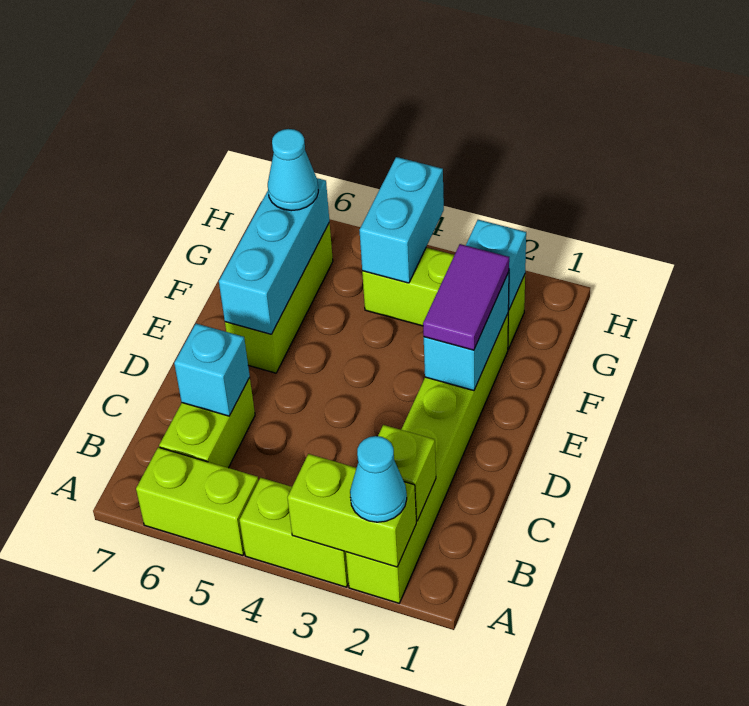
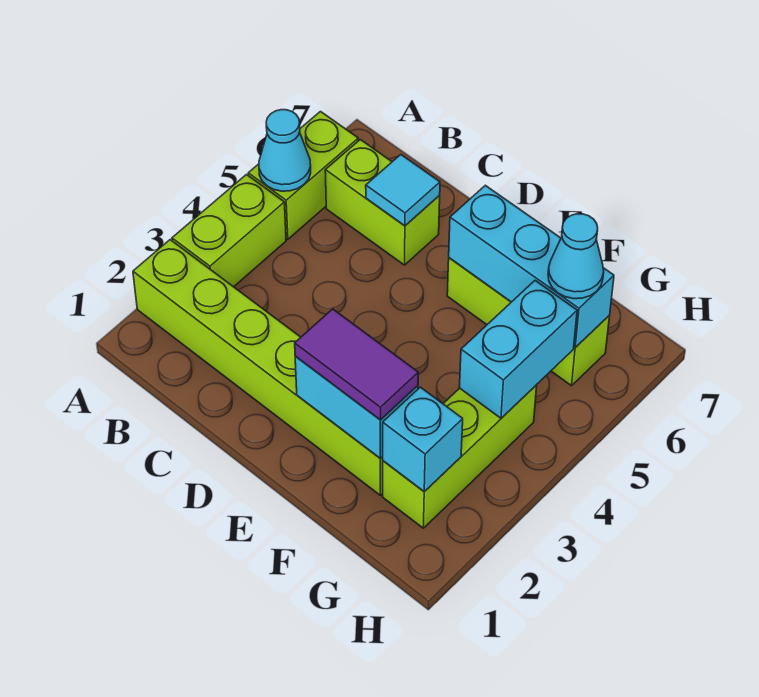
lime 1x2 brick [287,454,416,567] -> none
cyan 1x1 cone [350,436,407,522] -> cyan 1x1 cone moved to [259,110,311,191]
lime 1x1 brick [378,425,436,521] -> none
cyan 1x1 brick [174,324,250,416] -> cyan 1x1 tile [366,155,440,226]
cyan 1x2 brick [359,157,444,283] -> cyan 1x2 brick turned to [459,281,577,418]

